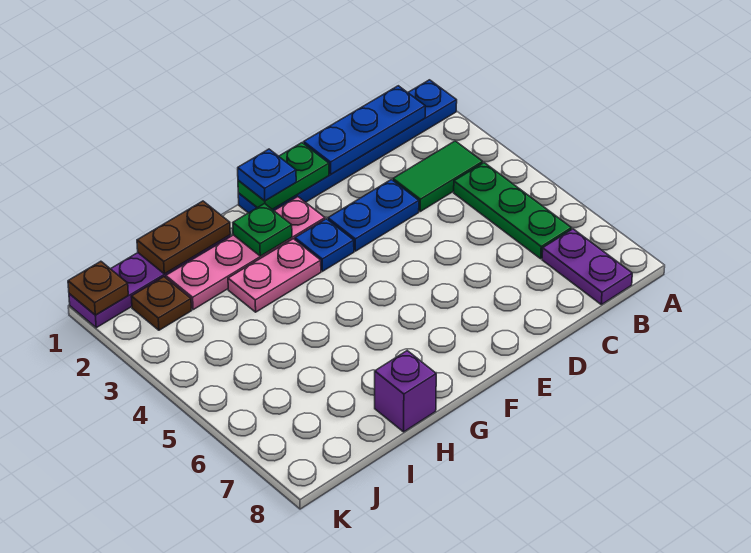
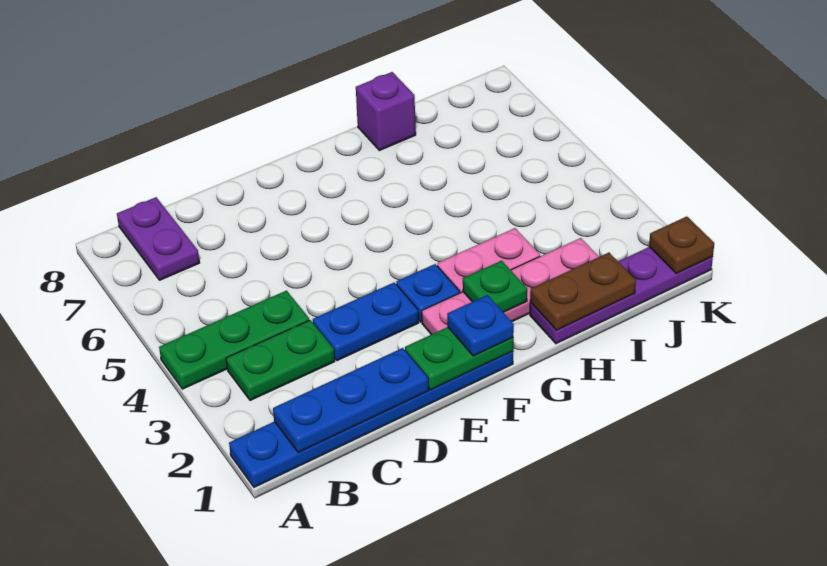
green 1x2 tile [393,141,483,211] -> green 1x2 plate [226,320,335,400]
green 1x3 plate [454,163,572,259] -> green 1x3 plate turned to [159,291,309,389]
brown 1x1 plate [131,277,192,330] -> none

